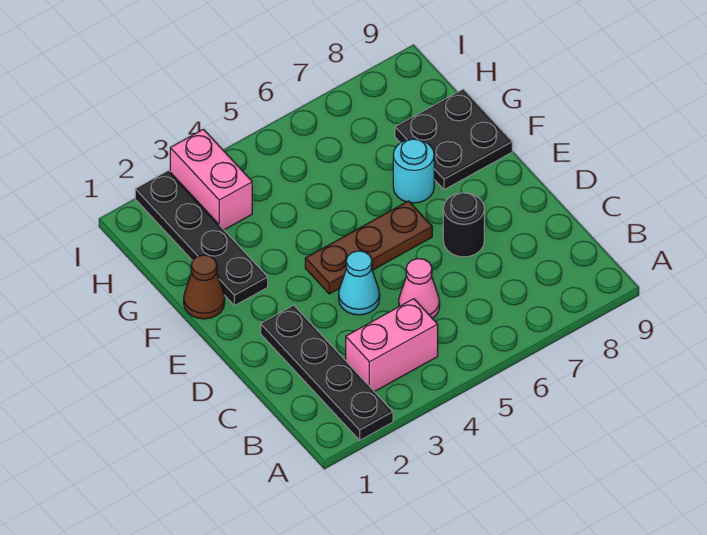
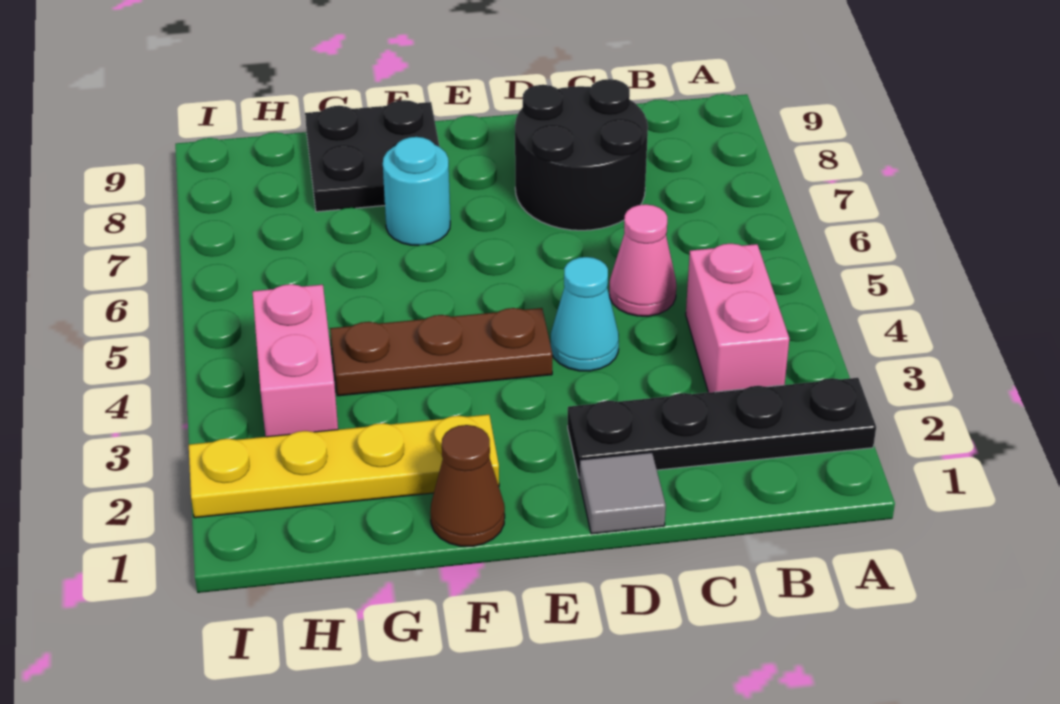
none -> grey 1x1 tile [579,452,666,534]
black 1x1 round brick [443,193,484,257] -> black 2x2 round brick [515,79,648,230]
brown 1x3 plate [305,201,432,294] -> brown 1x3 plate turned to [330,308,552,396]
black 1x4 plate [135,171,268,306] -> yellow 1x4 plate [189,415,499,518]
pink 1x2 brick [170,129,252,230] -> pink 1x2 brick turned to [252,284,338,437]

